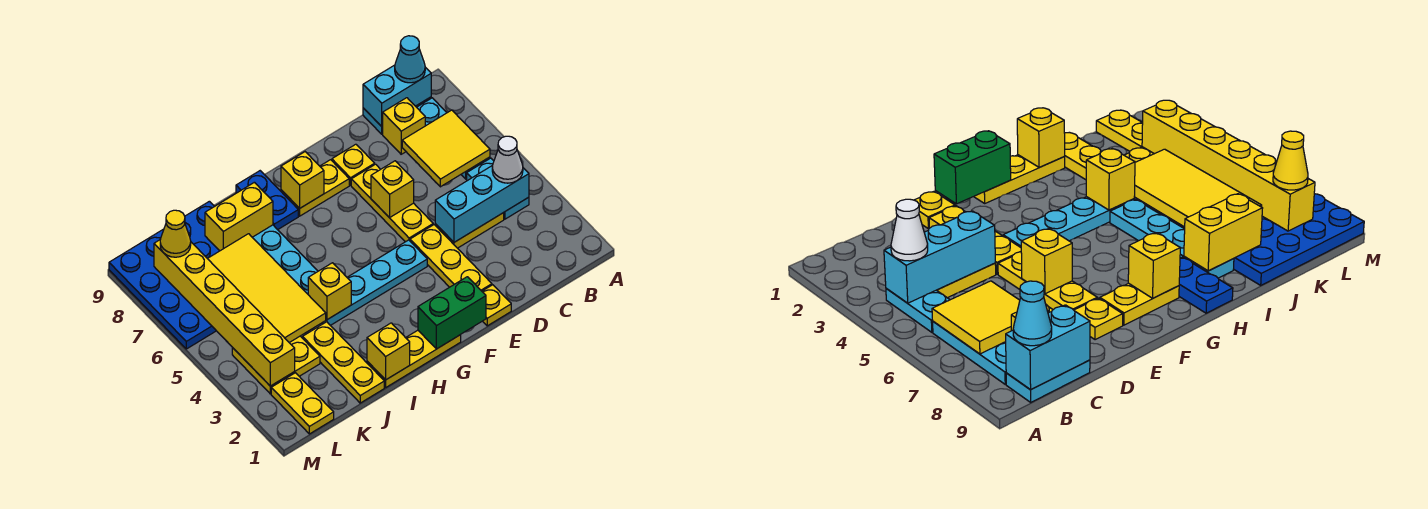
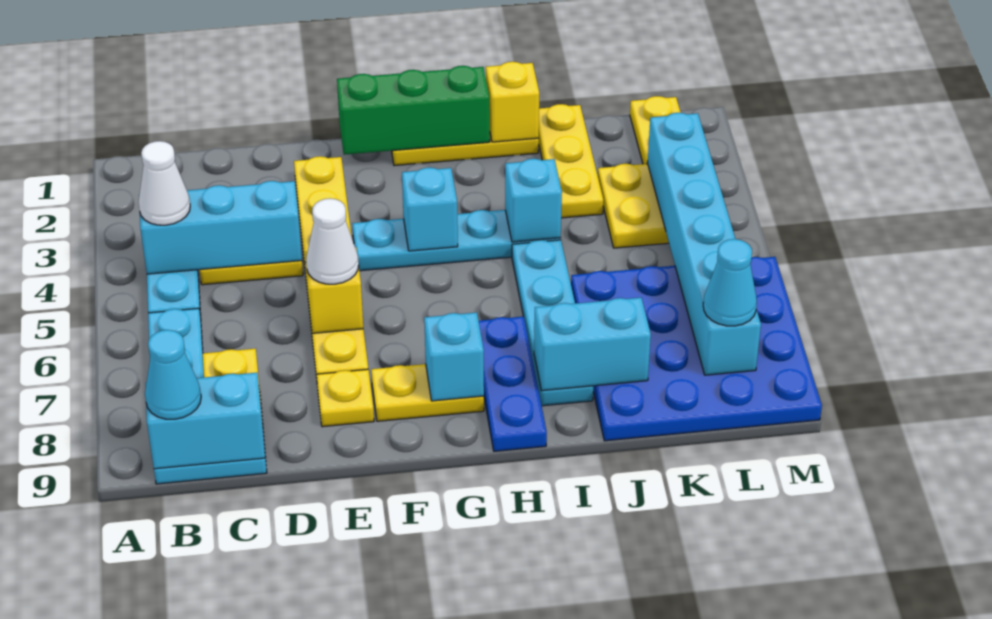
yellow 2x2 tile [402,110,490,187] -> none
yellow 1x1 plate [482,285,511,326] -> none
none -> white 1x1 cone [306,198,359,284]
green 1x2 brick [418,277,486,349] -> green 1x3 brick [337,66,490,155]
none -> cyan 1x1 brick [402,168,458,251]
yellow 1x1 brick [281,152,324,208] -> cyan 1x1 brick [424,312,484,401]
blue 1x2 plate [236,171,298,230] -> blue 1x3 plate [479,316,547,451]
yellow 1x1 brick [308,263,351,320] -> cyan 1x1 brick [505,159,562,242]
yellow 1x2 brick [205,182,273,251] -> cyan 1x2 brick [534,298,651,391]
yellow 2x4 tile [207,234,326,343] -> none
yellow 1x6 brick [154,240,295,386] -> cyan 1x6 brick [648,113,761,375]
yellow 1x1 cone [160,210,191,257] -> cyan 1x1 cone [703,239,757,326]

